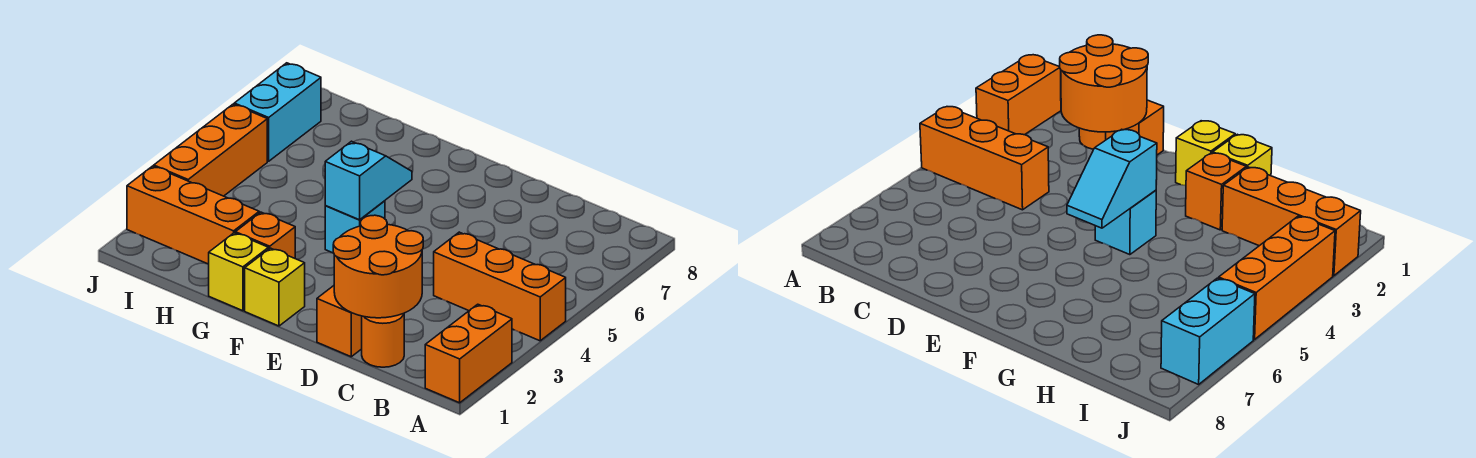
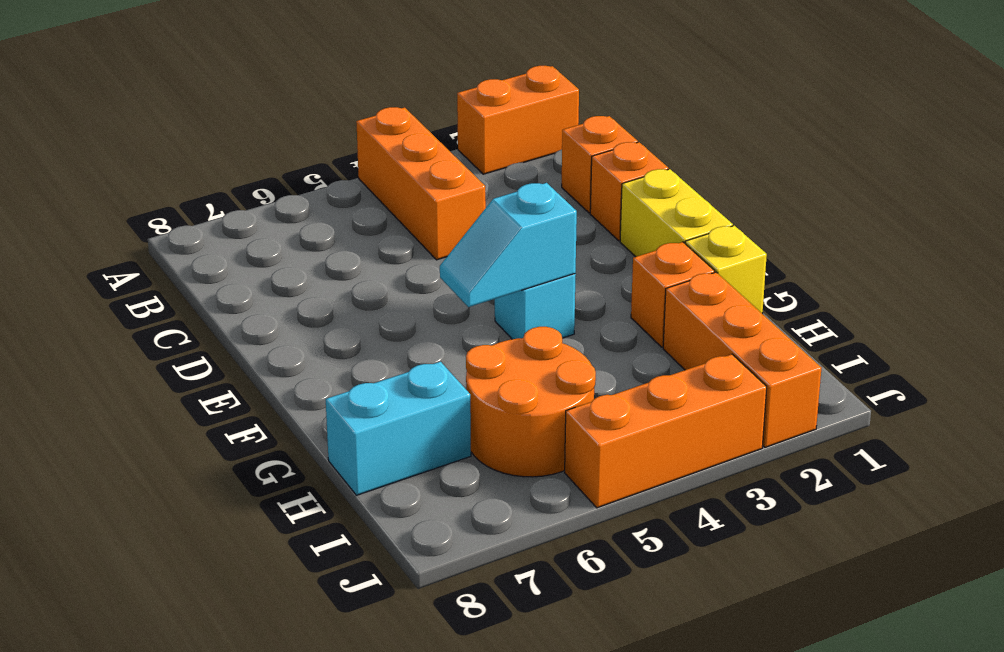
orange 1x1 round brick [362,313,404,367] -> orange 1x1 brick [562,116,638,213]
orange 2x2 round brick [333,215,423,318] -> orange 2x2 round brick moved to [466,327,596,477]
yellow 1x1 brick [245,248,305,326] -> yellow 1x2 brick [620,169,733,257]
cyan 1x2 brick [234,63,321,161] -> cyan 1x2 brick moved to [326,362,471,495]

